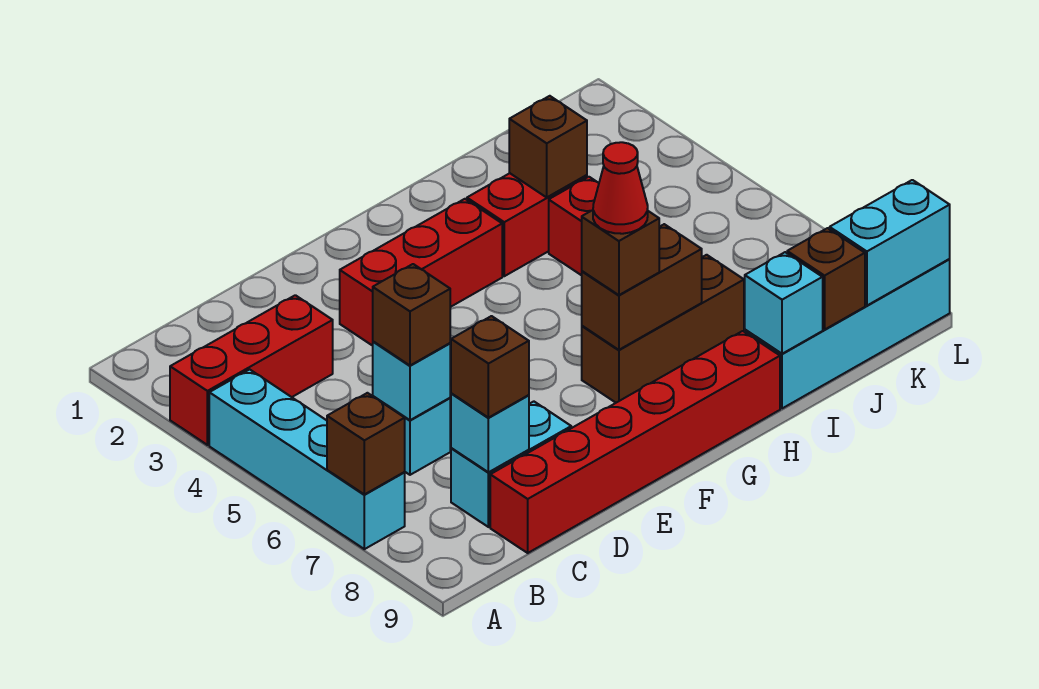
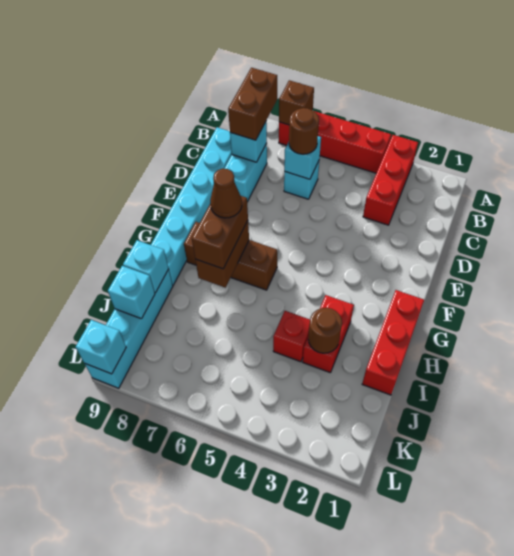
cyan 1x4 brick [209,369,405,549] -> red 1x4 brick [279,111,391,173]
brown 1x1 brick [373,264,450,365] -> brown 1x1 round brick [289,108,319,154]
brown 1x1 brick [451,316,529,418] -> brown 1x2 brick [228,68,277,140]
red 1x6 brick [490,331,780,553] -> cyan 1x6 brick [151,127,232,285]
red 1x3 brick [340,199,502,346] -> red 1x3 brick moved to [362,290,424,395]
brown 1x3 brick [582,255,744,403] -> brown 1x3 brick turned to [184,222,277,290]
brown 1x1 brick [582,210,659,295] -> brown 1x2 brick [192,196,248,269]
red 1x1 cone [593,142,648,234] -> brown 1x1 cone [210,169,242,218]
brown 1x1 brick [509,96,587,197] -> brown 1x1 round brick [308,308,342,353]
brown 1x1 brick [787,228,865,330] -> cyan 1x1 brick [108,266,155,319]
cyan 1x2 brick [830,180,950,305] -> cyan 1x1 brick [76,320,126,374]

